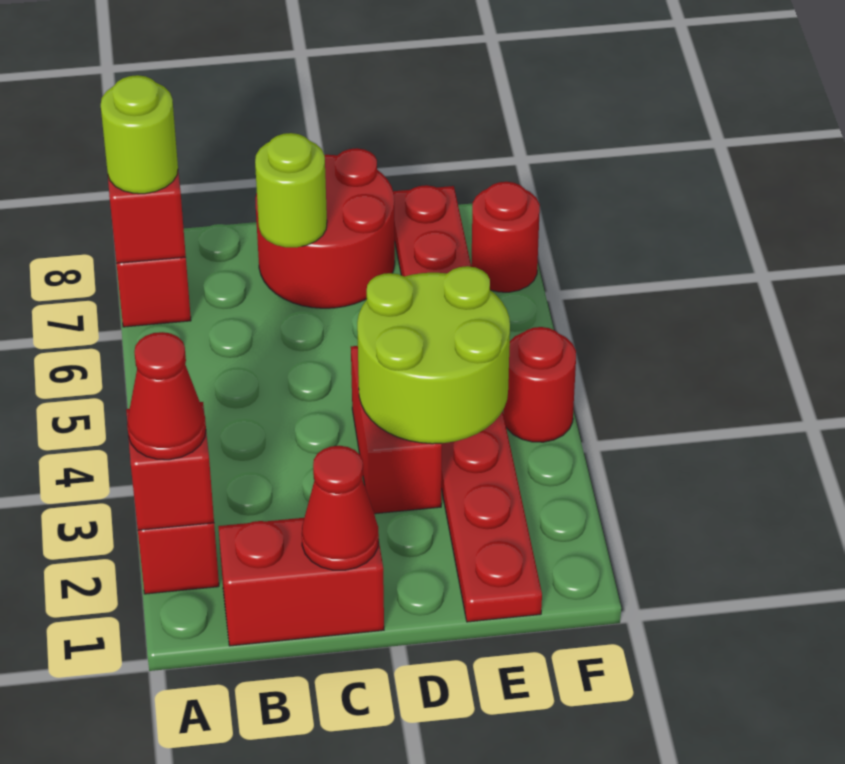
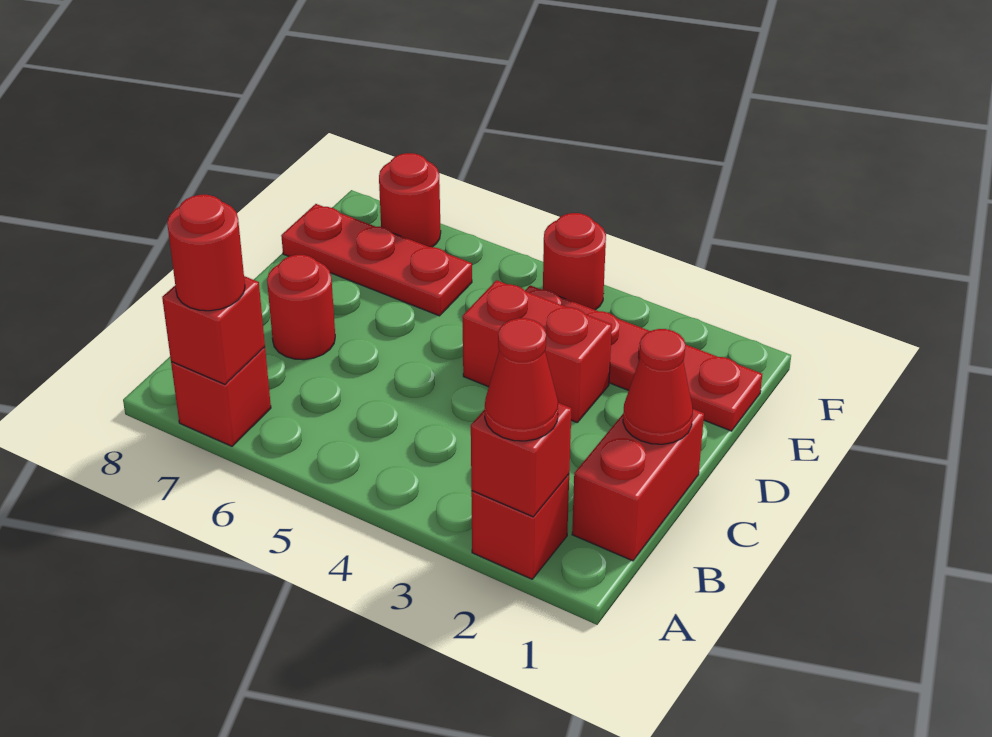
lime 1x1 round brick [101,75,178,194] -> red 1x1 round brick [167,195,245,311]
red 2x2 round brick [255,148,395,308] -> red 1x1 round brick [267,255,335,360]
lime 1x1 round brick [255,133,327,247] -> none
lime 2x2 round brick [357,266,510,444] -> none

